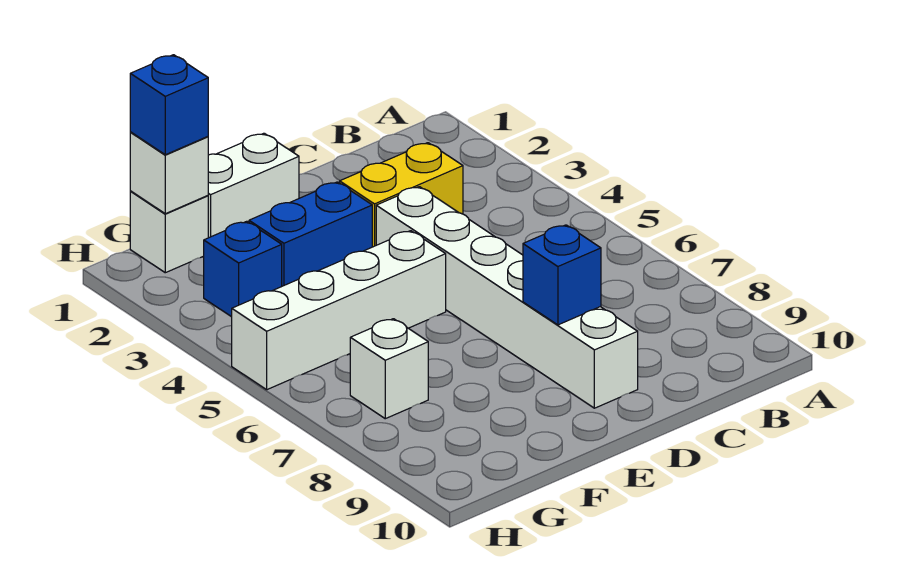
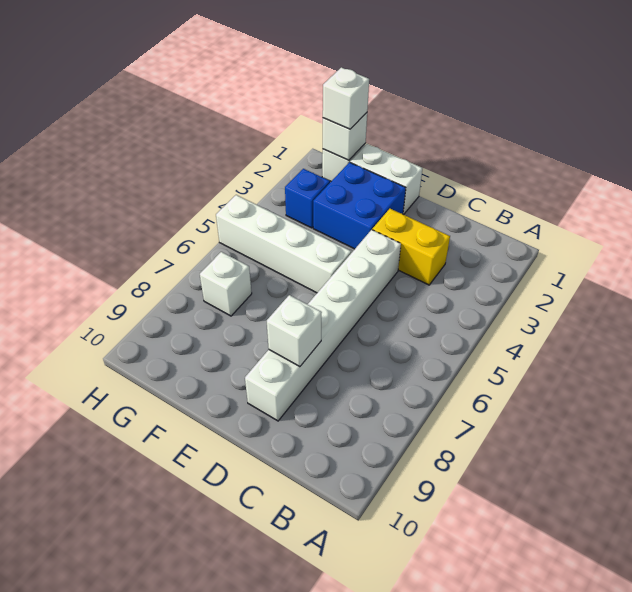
blue 1x1 brick [523,225,601,325] -> white 1x1 brick [267,295,322,367]
blue 1x2 brick [249,182,372,286] -> blue 2x2 brick [313,162,406,249]
blue 1x1 brick [130,55,208,155] -> white 1x1 brick [323,67,369,129]

